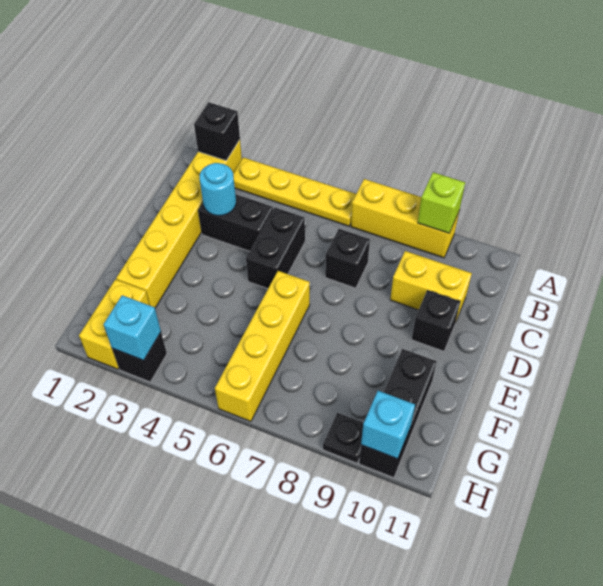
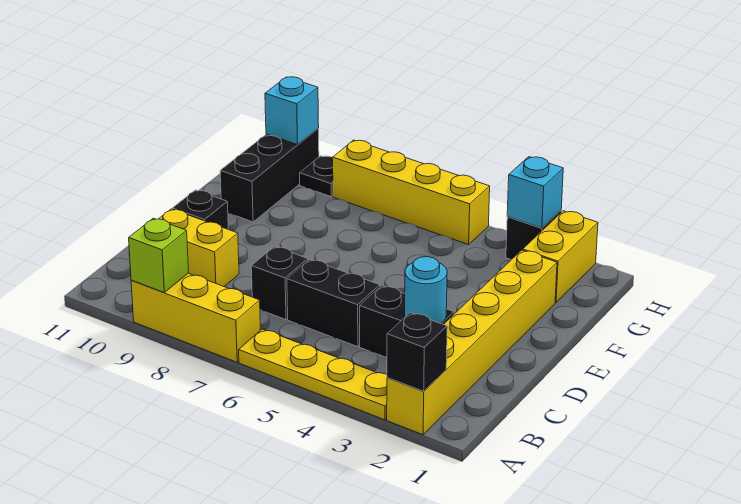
black 1x2 brick [246,207,305,289] -> black 1x2 brick turned to [287,259,380,347]
yellow 1x4 brick [215,271,310,421] -> yellow 1x4 brick turned to [333,140,490,245]

